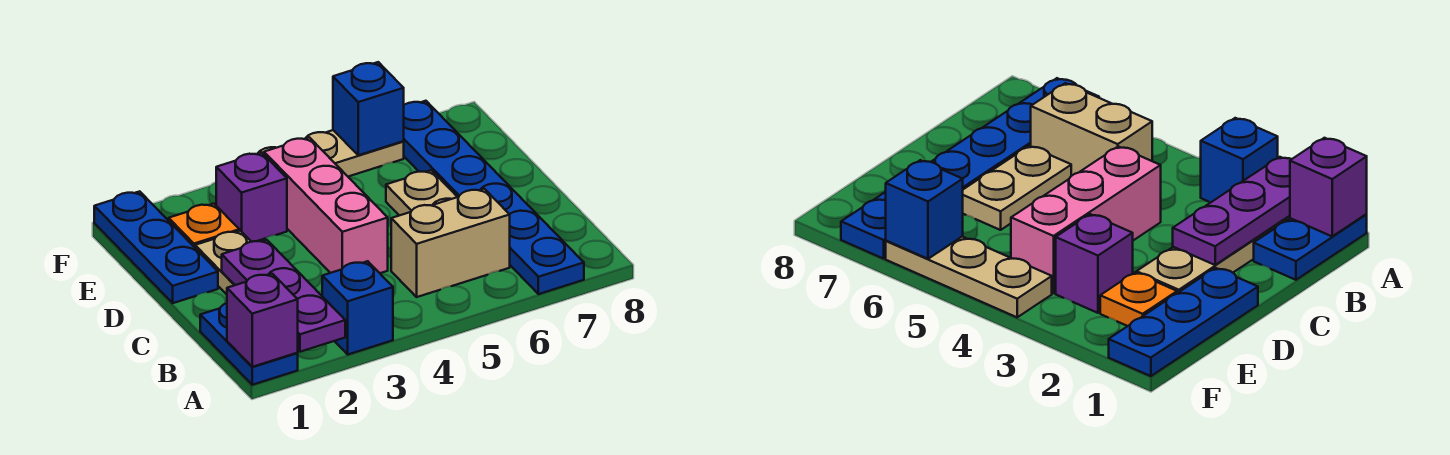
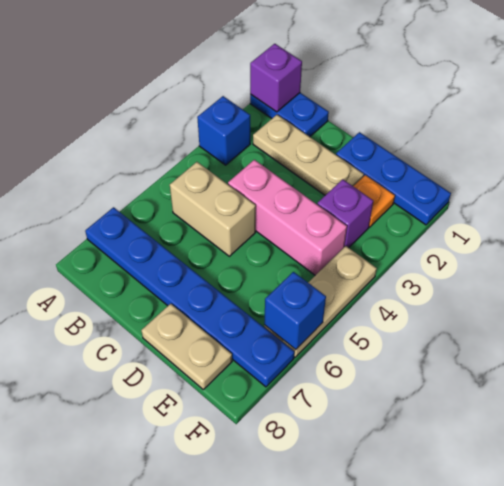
purple 1x3 plate [222,240,345,352] -> none
tan 1x2 brick [391,189,510,297] -> tan 1x2 brick turned to [170,162,256,256]
tan 1x2 plate [386,170,457,216] -> tan 1x2 plate moved to [141,304,232,389]

